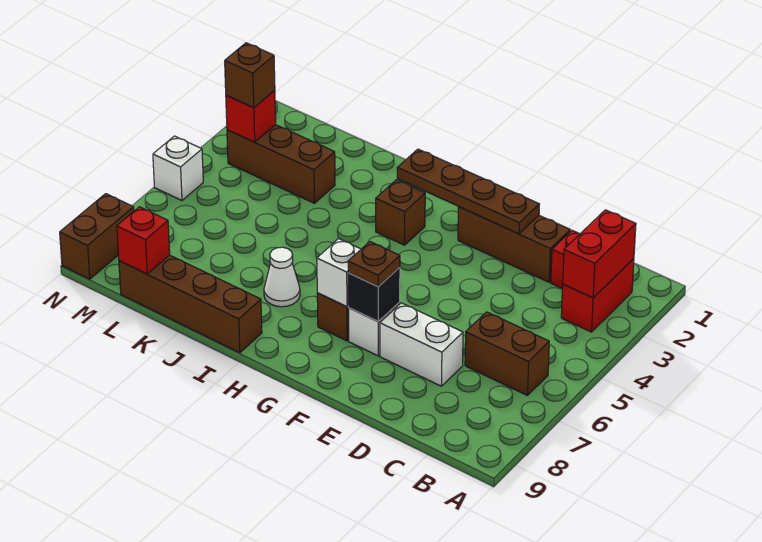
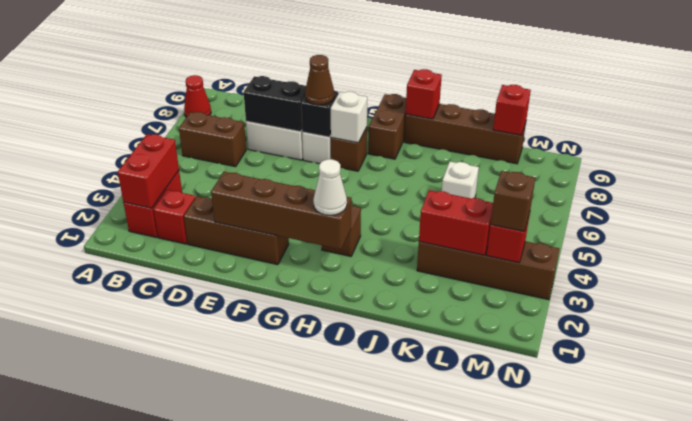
none -> red 1x1 cone [184,75,211,117]
none -> black 1x2 brick [244,76,306,132]
brown 1x4 plate [397,149,539,234] -> brown 1x4 brick [211,172,351,249]
brown 1x1 plate [348,242,400,287] -> brown 1x1 cone [305,55,334,105]
white 1x1 cone [264,247,300,307] -> white 1x1 cone moved to [313,159,347,215]
none -> red 1x1 brick [406,69,442,119]
brown 1x3 brick [227,125,335,203] -> brown 1x4 brick [417,241,559,300]
none -> red 1x2 brick [419,190,493,255]
white 1x1 brick [153,136,203,200] -> white 1x1 brick moved to [442,161,479,199]
brown 1x2 brick [60,194,134,279] -> brown 1x2 brick moved to [368,94,406,159]

